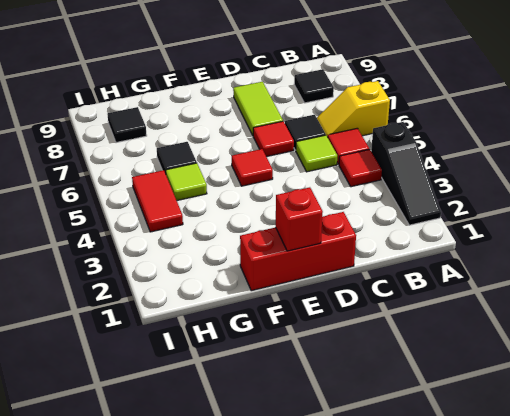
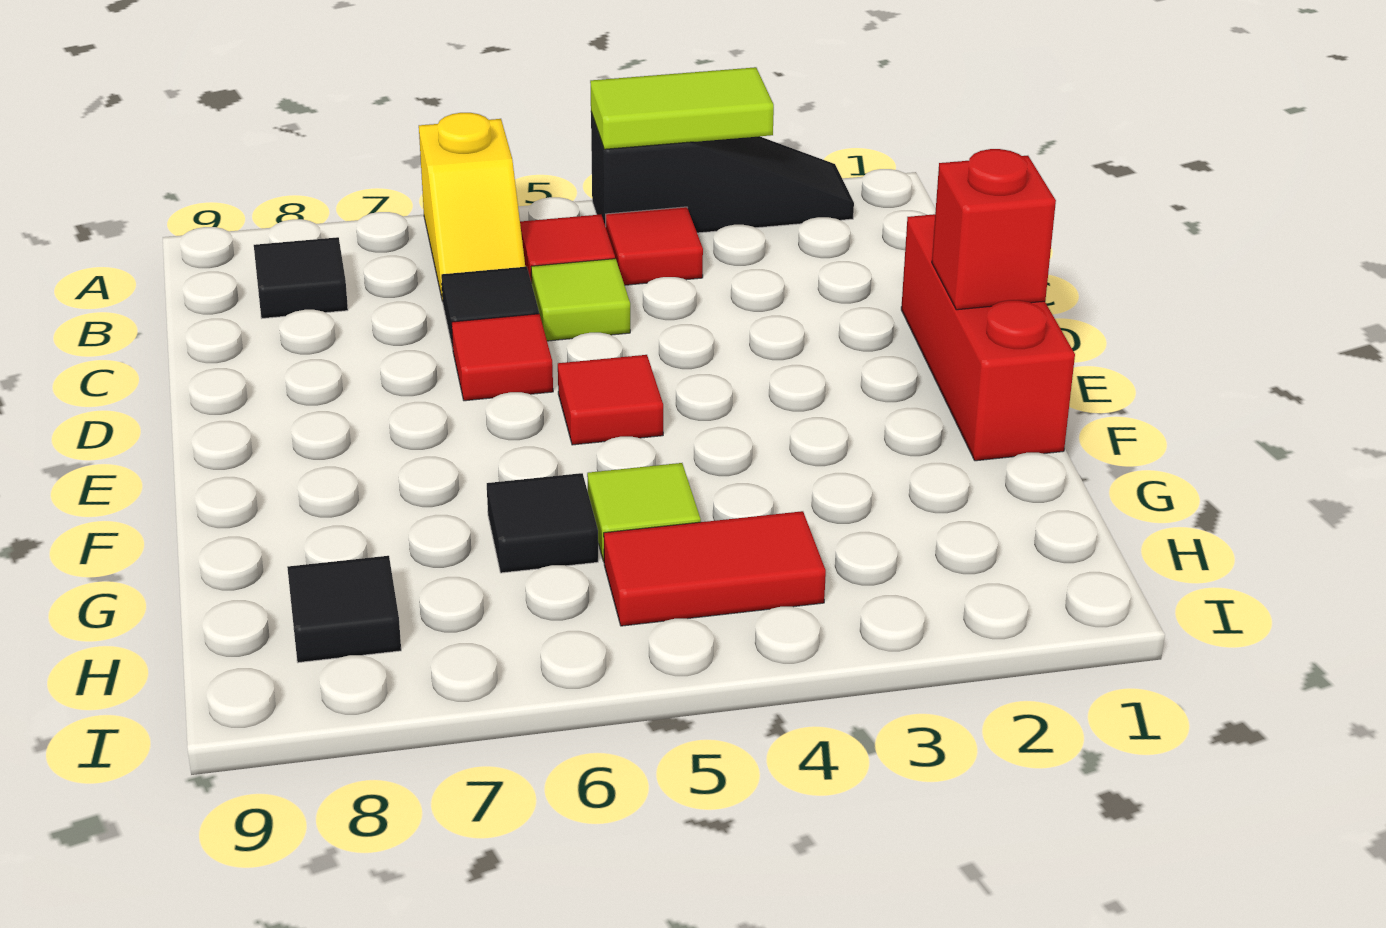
lime 1x2 tile [233,82,283,135] -> lime 1x2 tile moved to [590,67,774,149]

